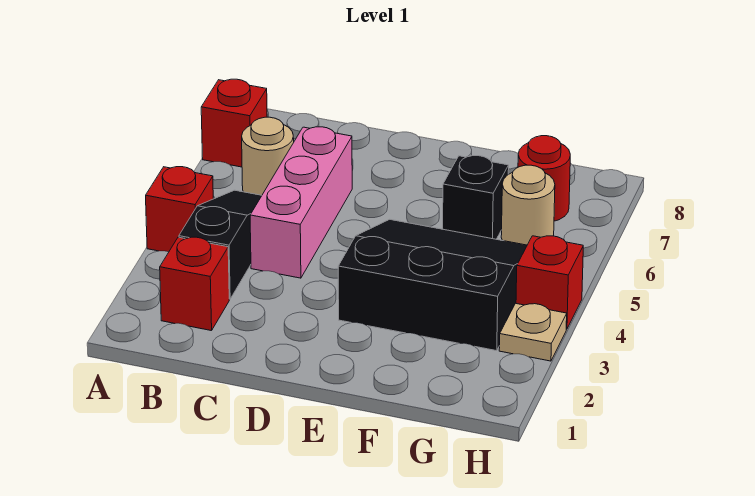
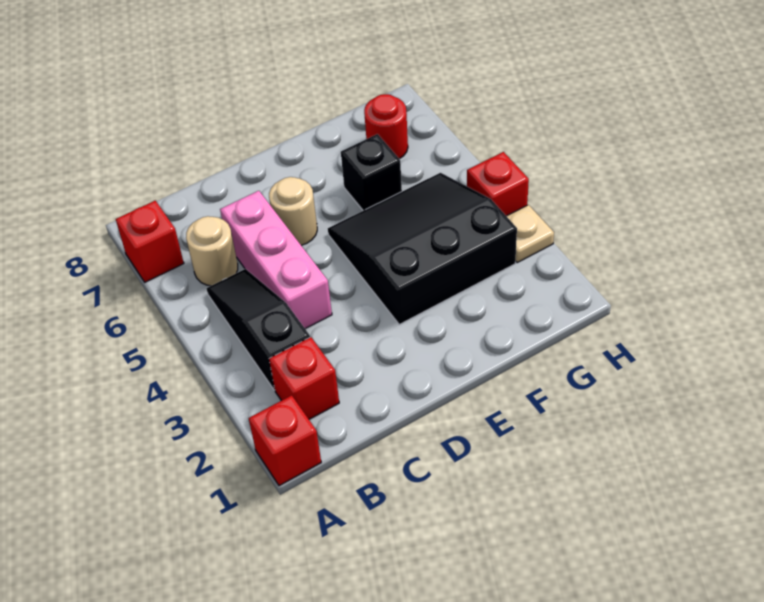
red 1x1 brick [146,167,213,252] -> red 1x1 brick moved to [249,395,321,486]
tan 1x1 round brick [501,165,555,245] -> tan 1x1 round brick moved to [269,177,317,245]

